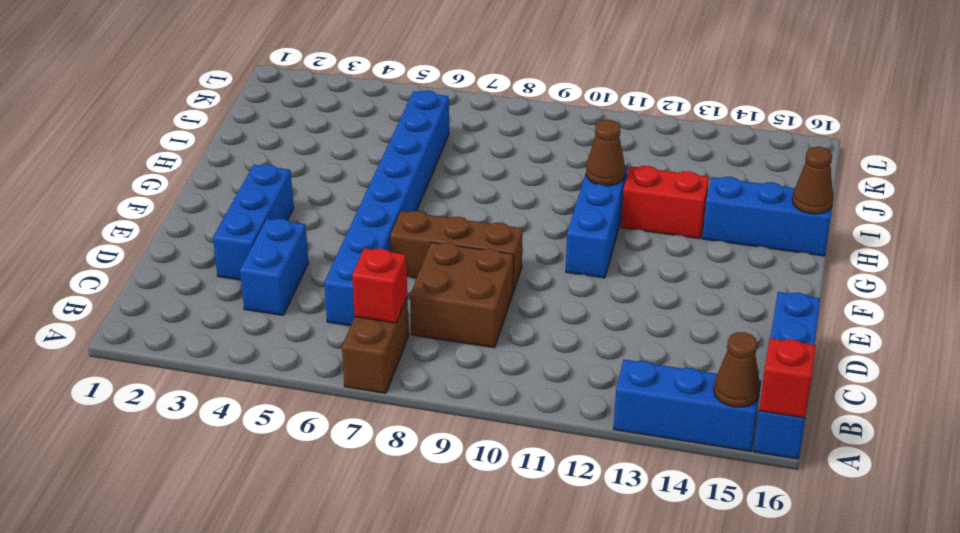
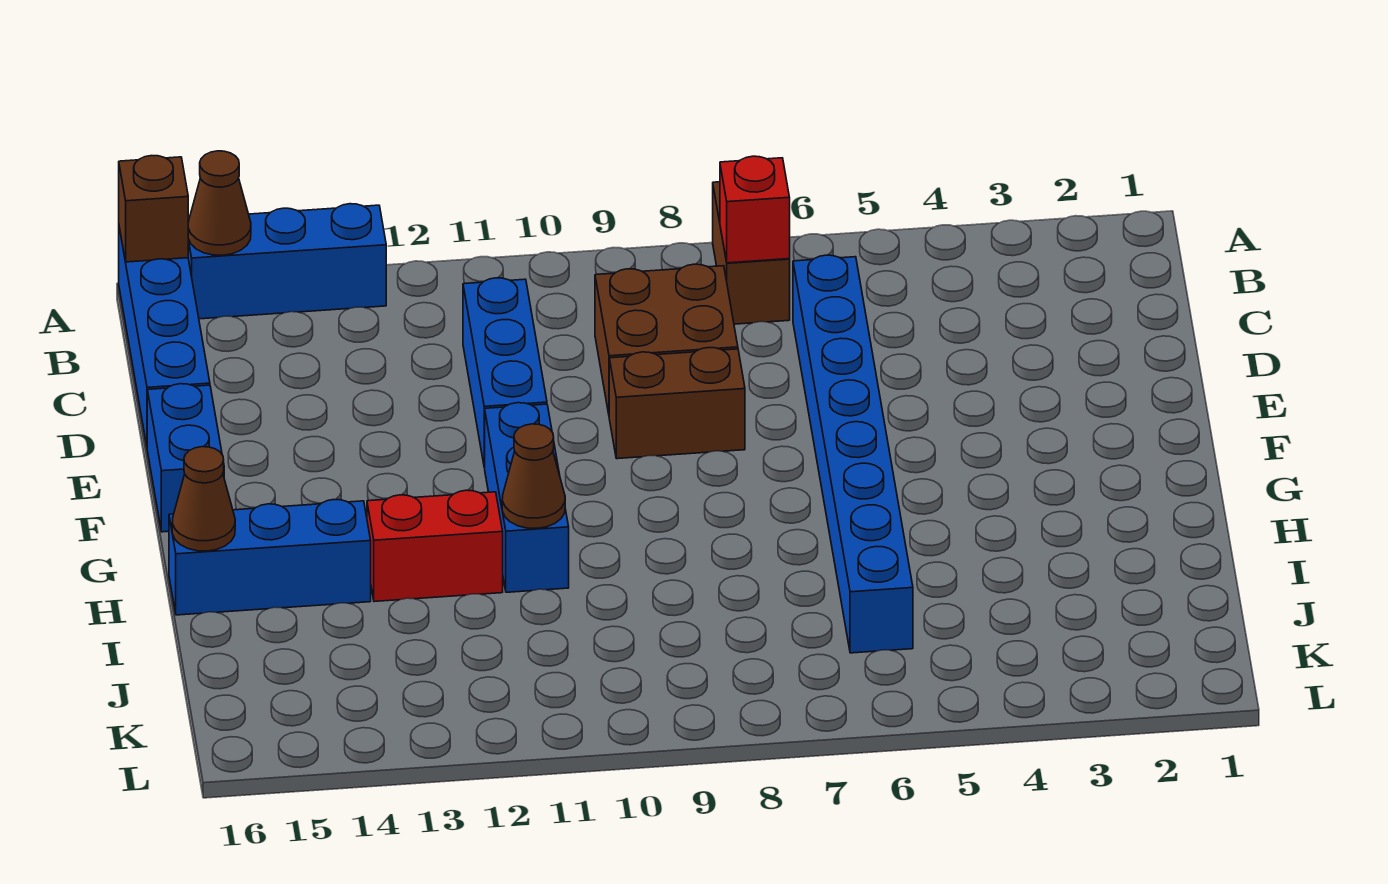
red 1x1 brick [759,338,816,418] -> brown 1x1 brick [119,156,188,262]
blue 1x2 brick [240,219,308,315] -> blue 1x2 brick moved to [147,384,224,532]
blue 1x3 brick [213,164,294,280] -> blue 1x3 brick moved to [463,278,547,467]
brown 1x3 brick [390,211,523,292] -> brown 1x2 brick [609,348,745,459]

